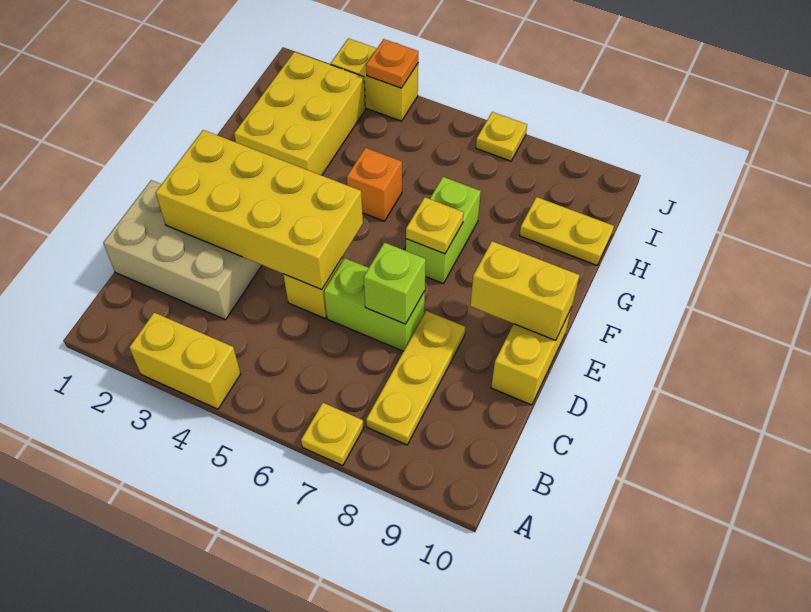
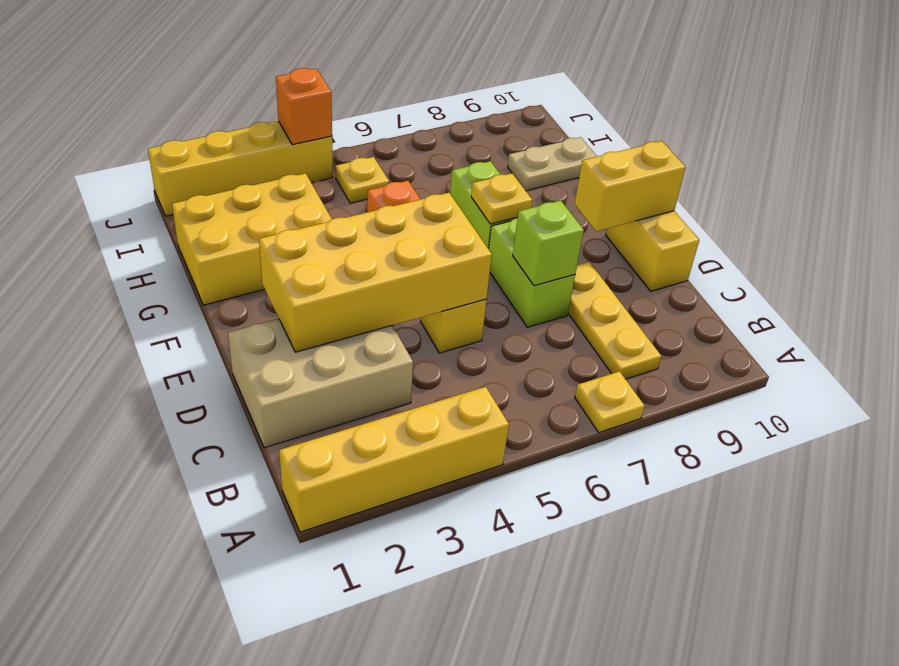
yellow 1x2 brick [129,313,241,409] -> yellow 1x4 brick [279,387,509,532]
lime 1x2 brick [324,258,425,351] -> lime 1x2 brick turned to [489,218,575,327]
yellow 2x3 brick [234,52,365,175] -> yellow 2x3 brick turned to [172,173,332,305]
yellow 1x2 plate [519,197,614,265] -> tan 1x2 plate [508,137,597,191]
yellow 1x2 brick [331,38,418,121] -> yellow 1x4 brick [148,121,333,216]
orange 1x1 plate [366,39,418,88] -> orange 1x1 brick [276,68,332,145]
yellow 1x1 plate [476,112,527,161] -> yellow 1x1 plate moved to [335,157,389,203]

